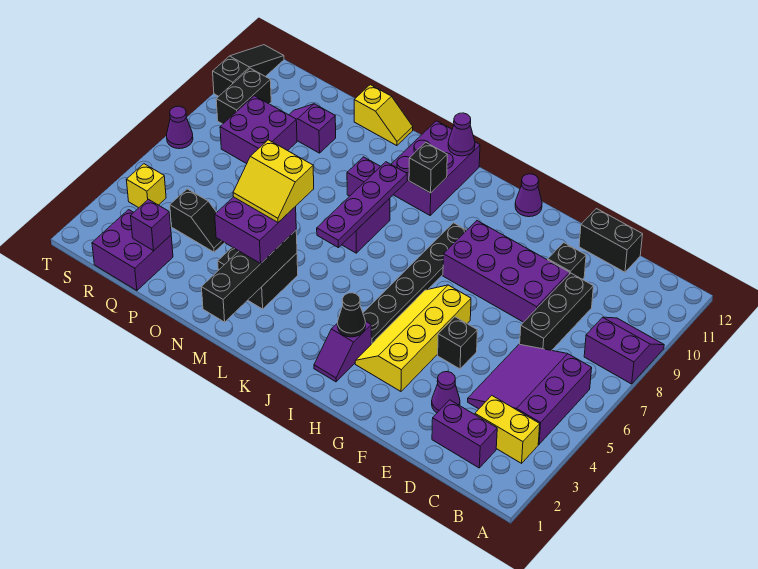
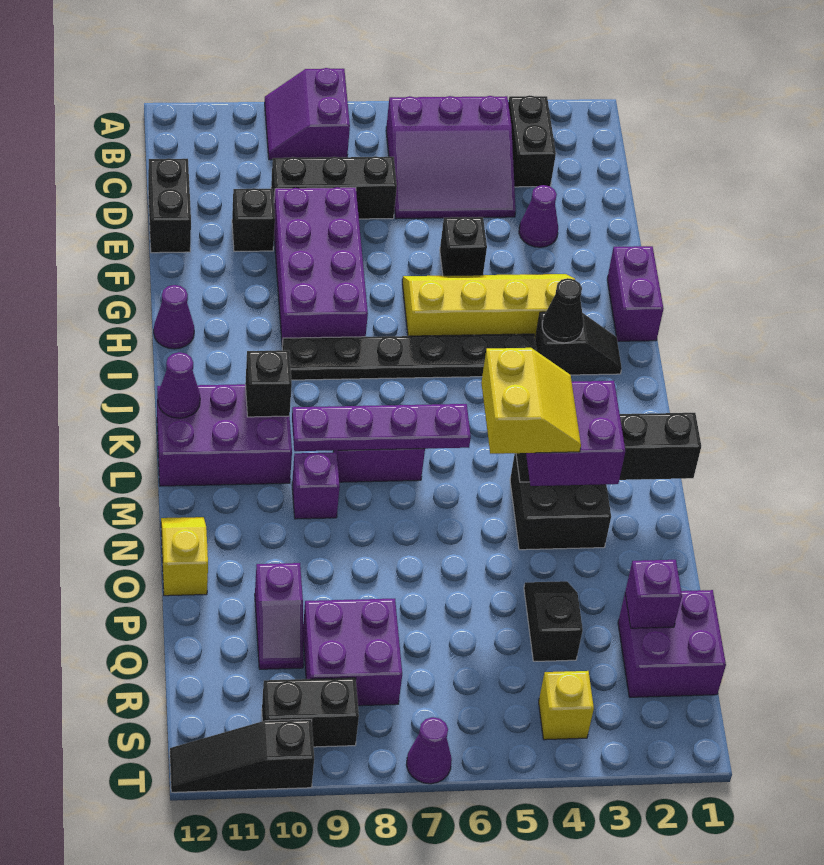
yellow 1x2 brick [475,396,540,463] -> black 1x2 brick [508,96,556,187]
purple 1x2 brick [432,400,497,468] -> purple 1x2 brick moved to [607,246,664,341]
yellow 2x4 slope [355,285,471,391] -> yellow 2x4 slope turned to [402,274,575,338]
purple 1x2 slope [314,321,371,382] -> black 1x2 slope [535,312,622,375]

